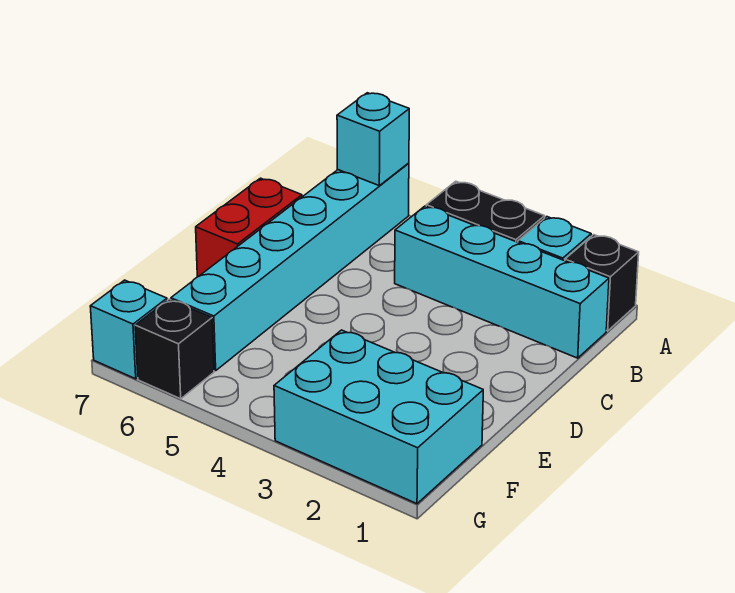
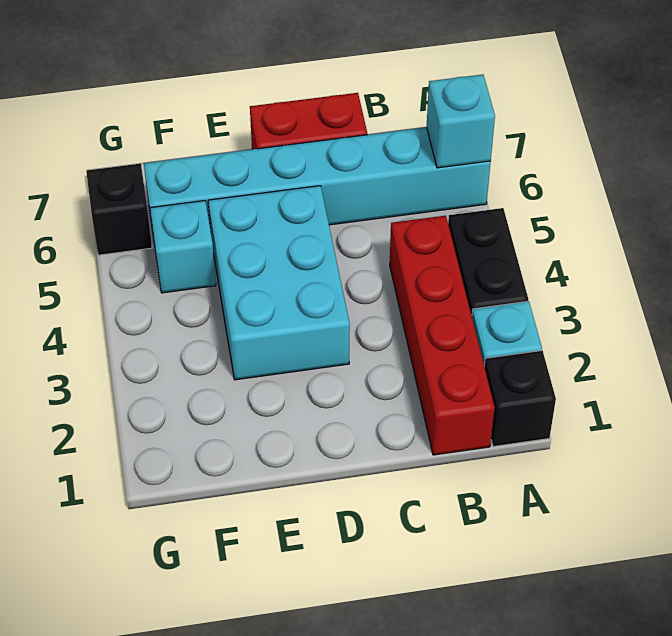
cyan 1x4 brick [395,206,609,358] -> red 1x4 brick [390,216,495,455]
cyan 2x3 brick [274,330,483,504] -> cyan 2x3 brick moved to [208,186,350,380]
cyan 1x1 brick [90,280,167,379] -> cyan 1x1 brick moved to [150,201,216,293]

